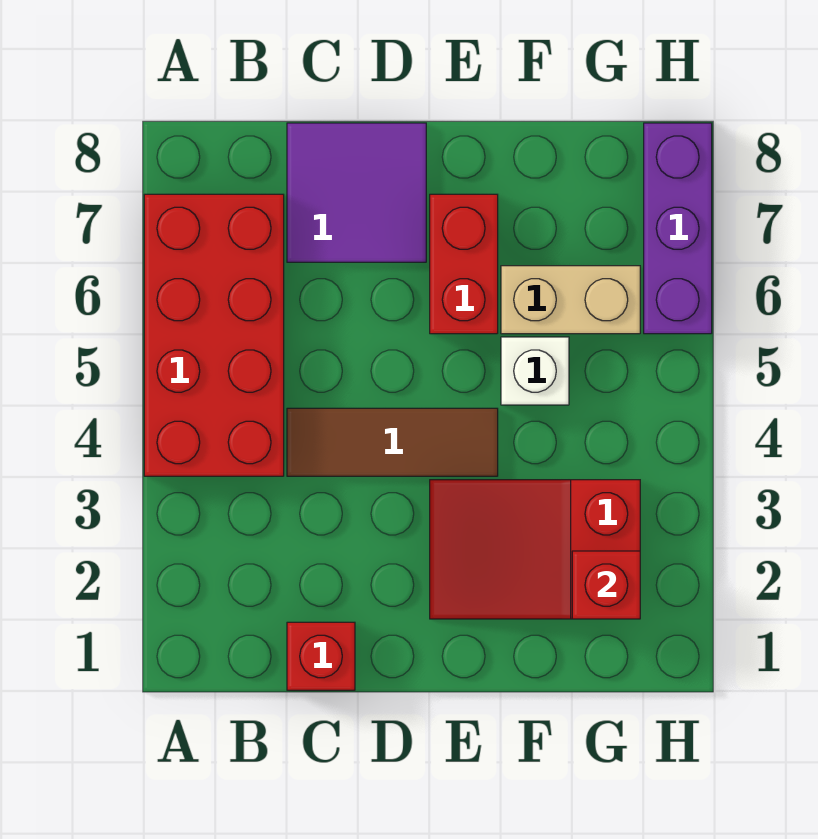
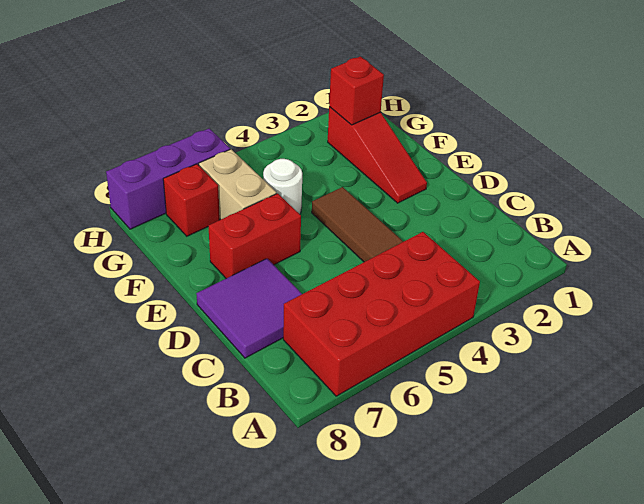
red 1x1 brick [287,622,355,690] -> red 1x1 brick moved to [163,164,220,236]
red 2x3 slope [430,480,640,619] -> red 1x3 slope [328,107,427,203]
white 1x1 brick [501,337,569,405] -> white 1x1 round brick [263,159,302,214]

